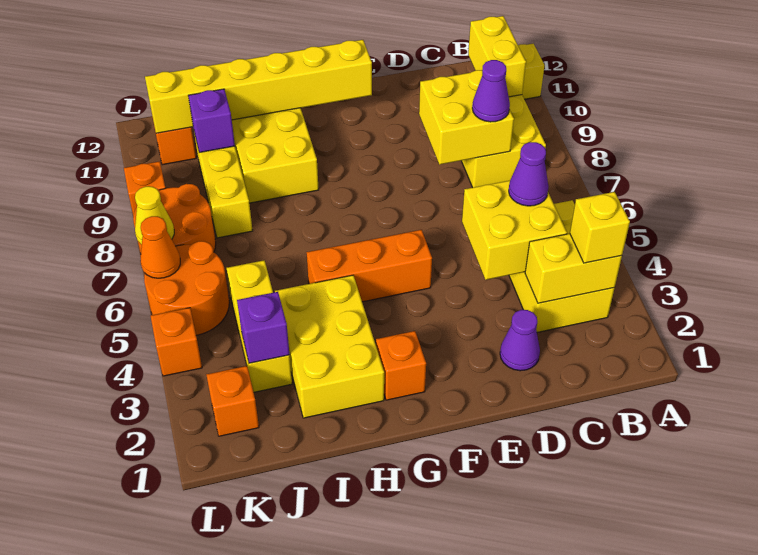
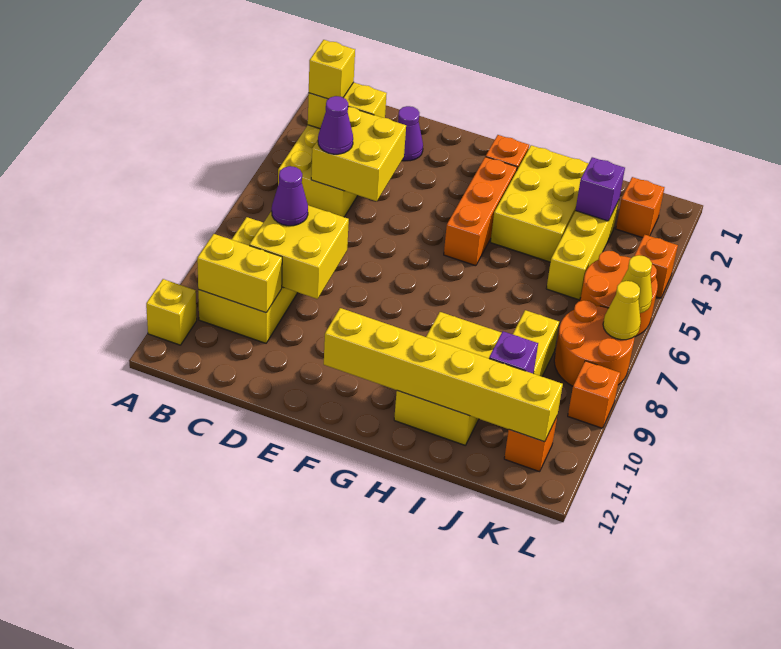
yellow 1x2 brick [468,16,526,97] -> yellow 1x2 brick turned to [197,234,282,313]
orange 1x3 brick [306,230,432,302] -> orange 1x3 brick turned to [444,157,517,266]
orange 1x1 cone [140,216,180,278] -> yellow 1x1 cone [621,255,652,313]

